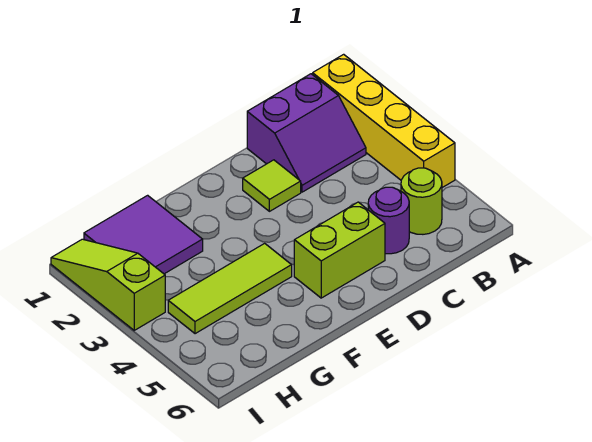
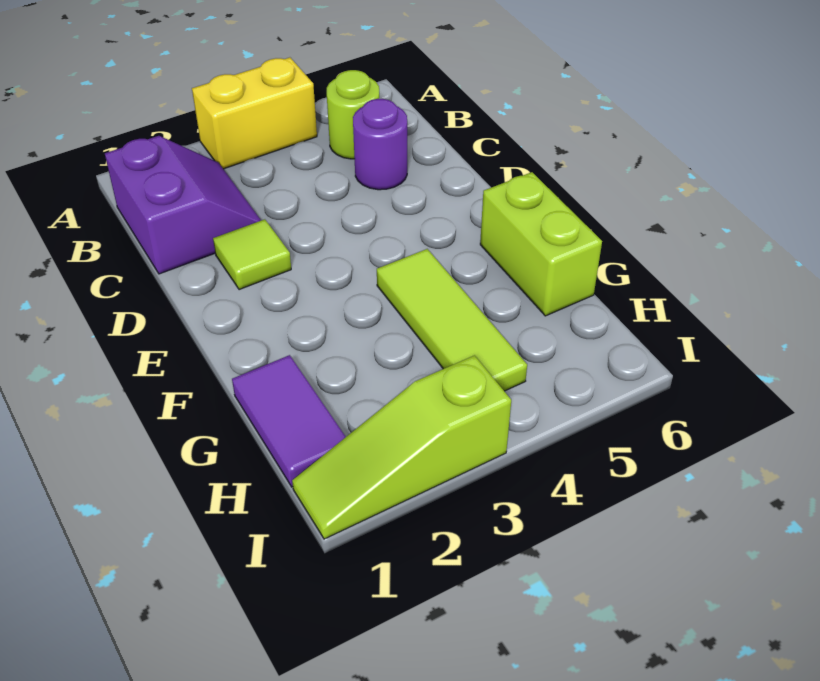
yellow 1x4 brick [313,54,455,188] -> yellow 1x2 brick [192,57,317,169]
lime 1x2 brick [294,202,385,298] -> lime 1x2 brick moved to [480,172,602,316]
purple 2x2 tile [84,195,203,274] -> purple 1x2 tile [232,355,346,487]

